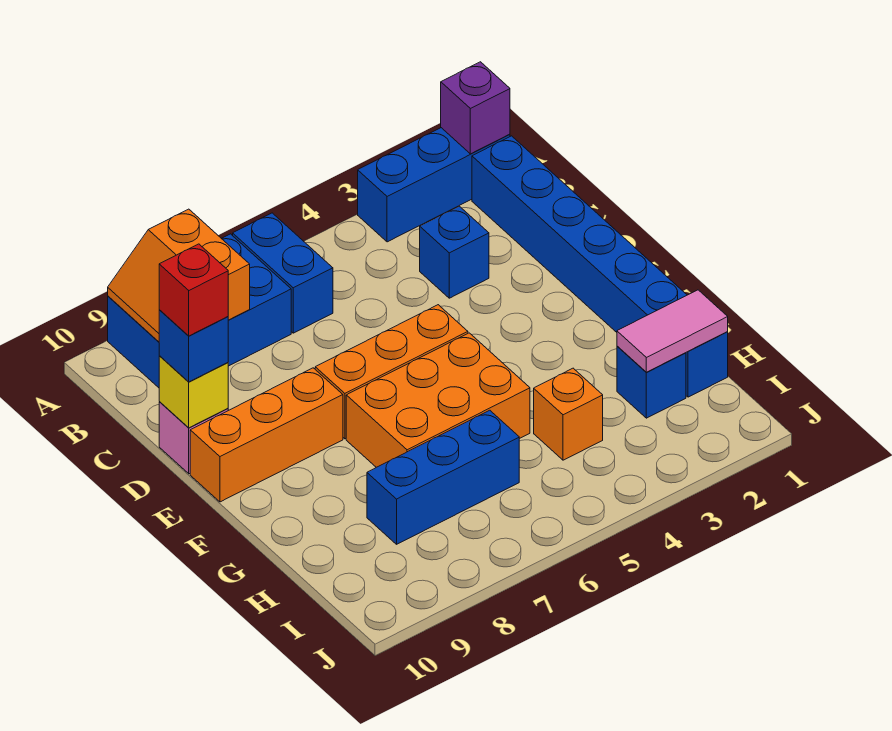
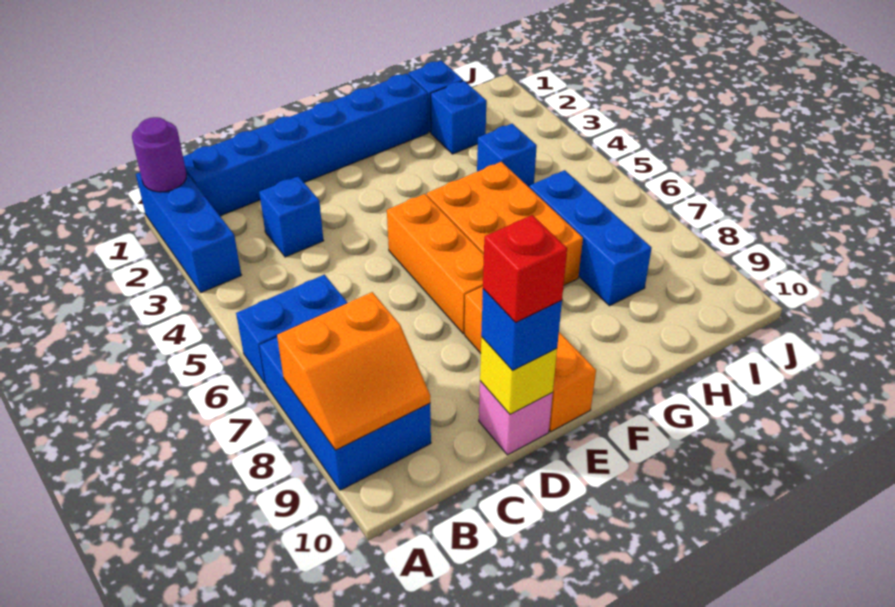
purple 1x1 brick [441,62,510,154] -> purple 1x1 round brick [132,117,187,192]
pink 1x2 tile [617,290,728,372] -> none
orange 1x1 brick [534,368,603,460] -> blue 1x1 brick [477,124,537,187]

